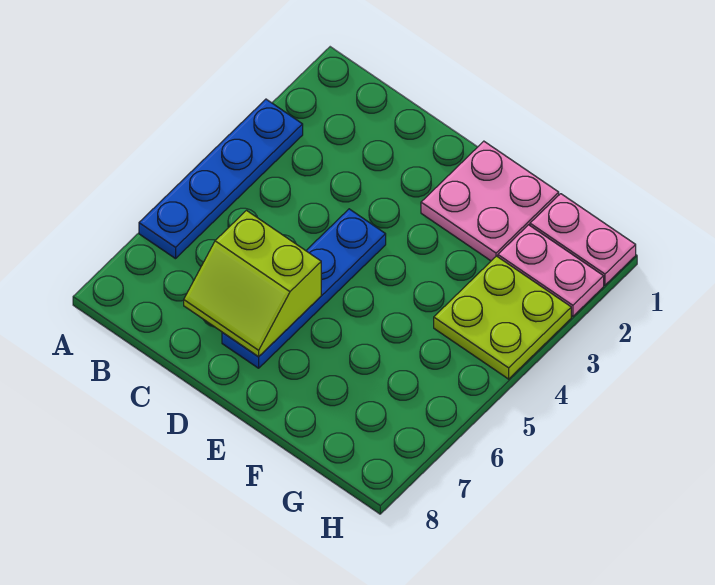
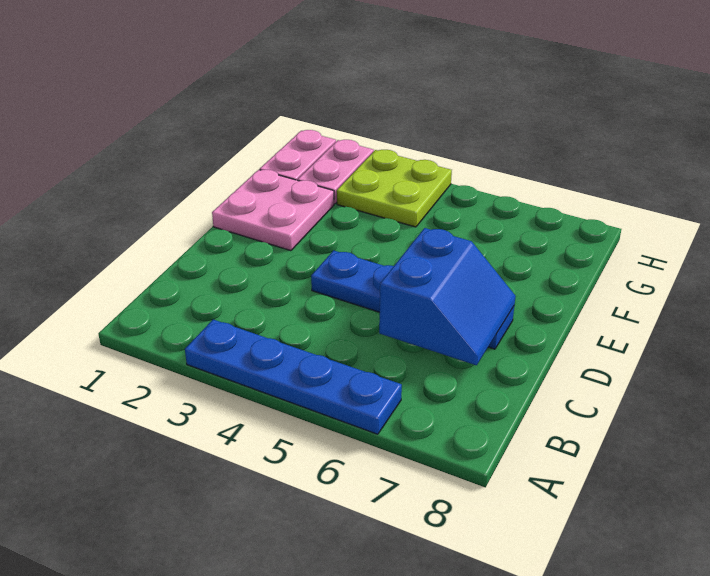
lime 2x2 slope [184,211,321,357] -> blue 2x2 slope [379,228,516,365]

